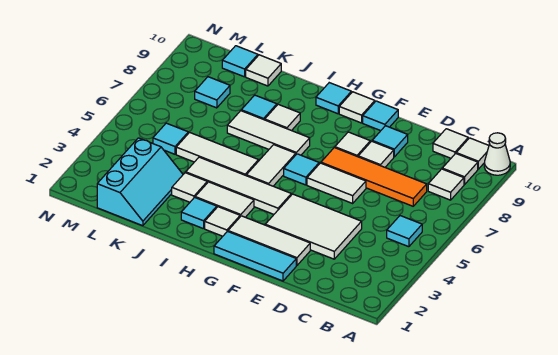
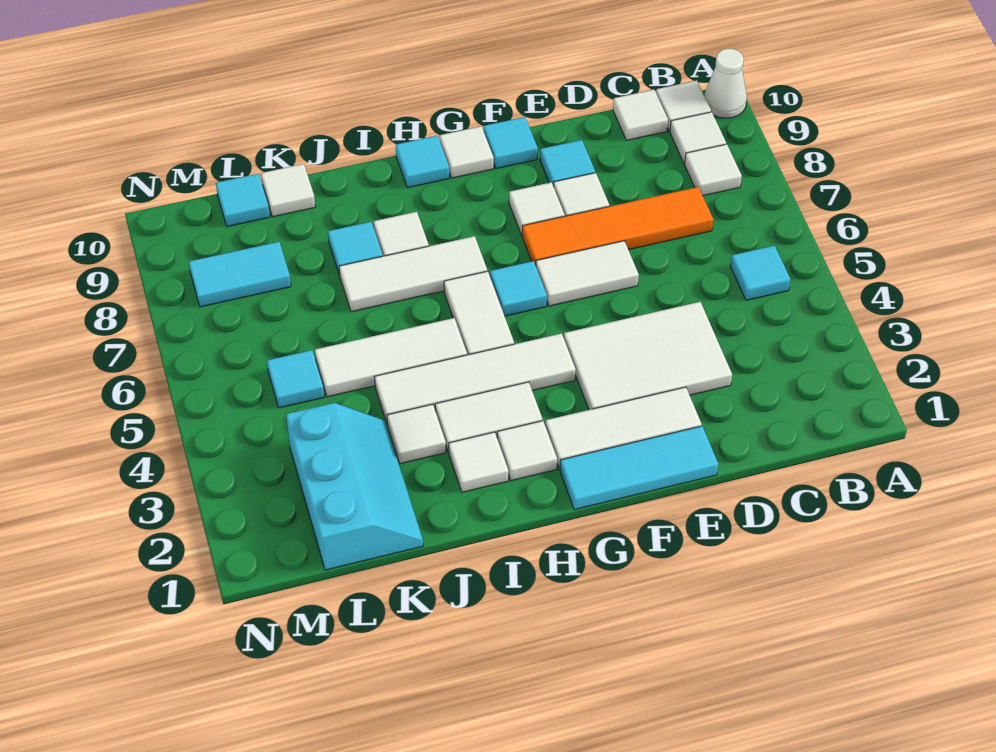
cyan 1x1 tile [181,197,217,229] -> white 1x1 tile [449,432,508,492]
cyan 1x1 tile [195,77,230,108] -> cyan 1x2 tile [189,242,291,307]

